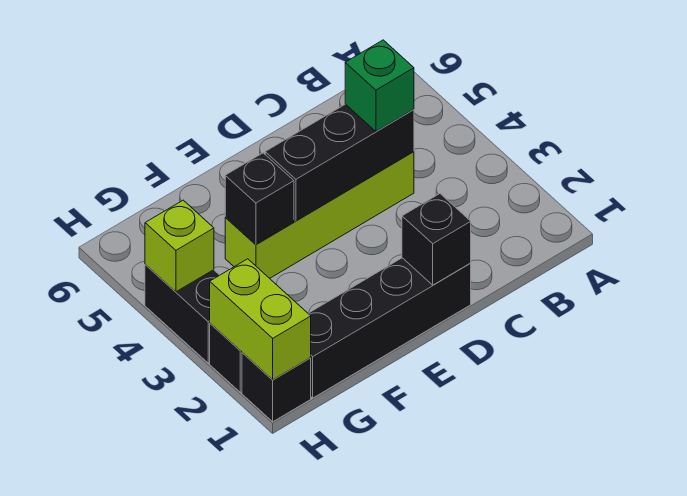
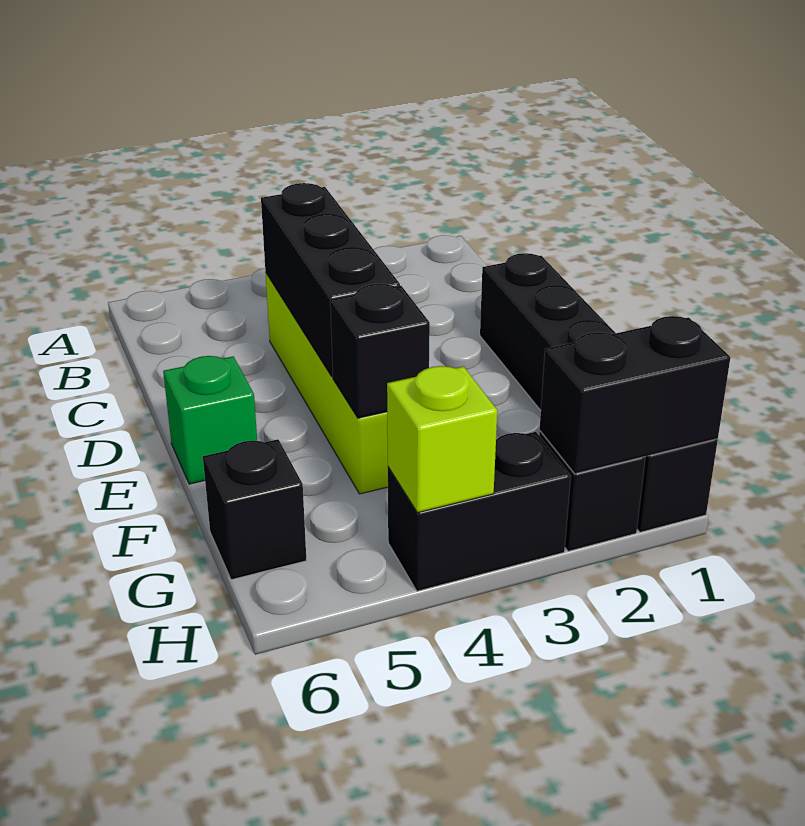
green 1x1 brick [345,40,414,131] -> green 1x1 brick moved to [163,356,257,484]
black 1x1 brick [402,194,471,285] -> black 1x1 brick moved to [203,439,306,580]
lime 1x2 brick [210,259,311,380] -> black 1x2 brick [540,316,730,474]

